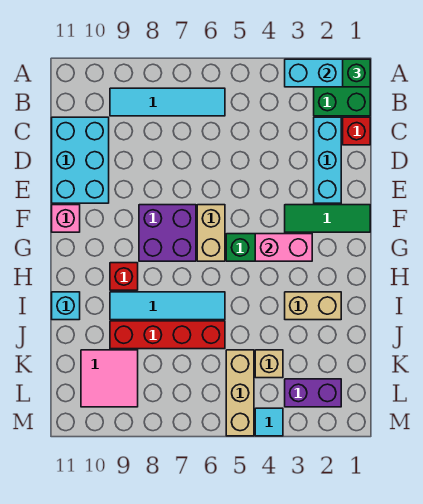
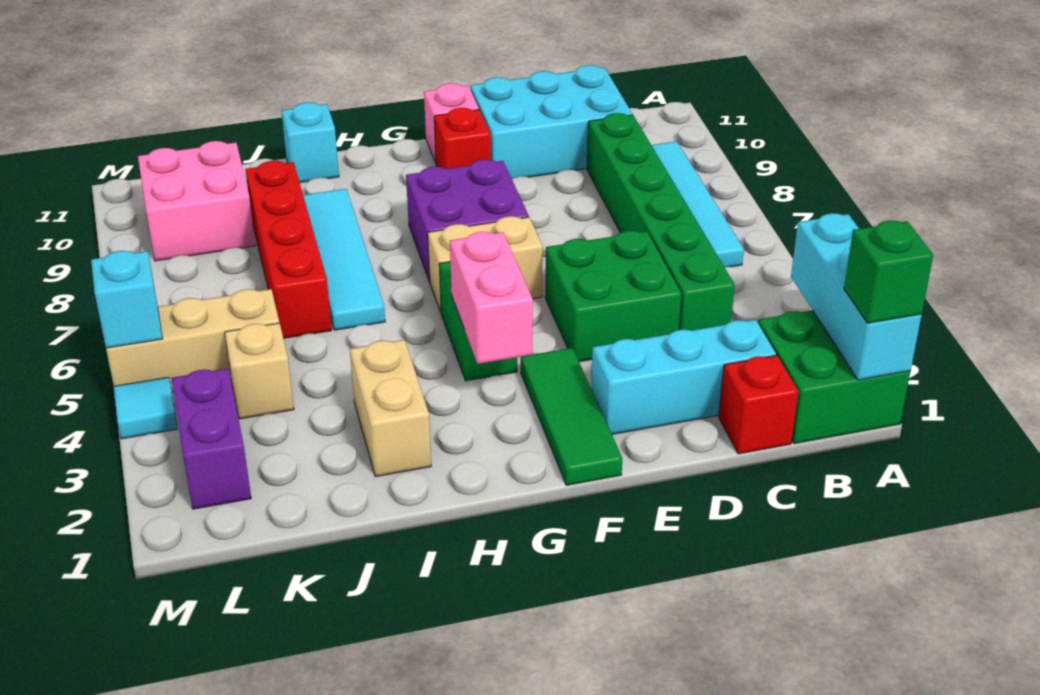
none -> green 1x6 brick [587,113,735,331]
none -> green 2x2 brick [545,231,681,362]
red 1x1 brick [110,263,138,290] -> red 1x1 brick moved to [434,108,491,169]
pink 2x2 tile [81,350,138,407] -> pink 2x2 brick [138,141,255,261]
none -> cyan 1x1 brick [91,251,162,348]

